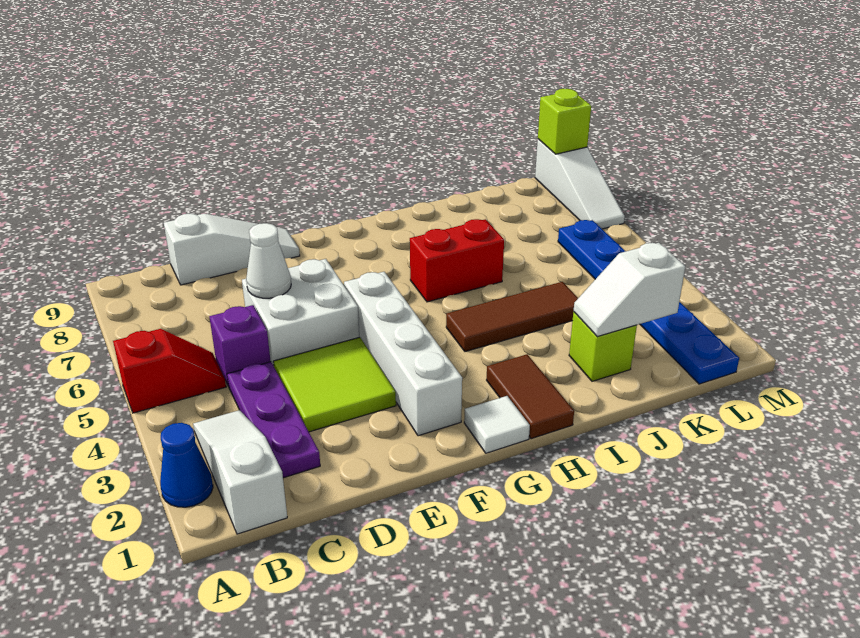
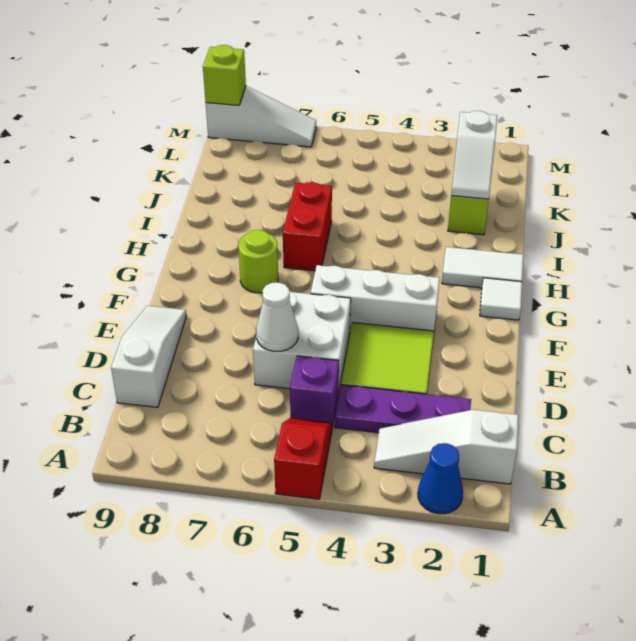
white 1x4 brick [344,272,462,436] -> white 1x3 brick [311,265,440,331]
none -> lime 1x1 round brick [238,230,278,293]
brown 1x2 tile [487,354,574,439] -> white 1x2 tile [442,247,524,288]
brown 1x3 tile [446,282,578,352] -> none
blue 1x6 plate [558,220,739,384] -> none

